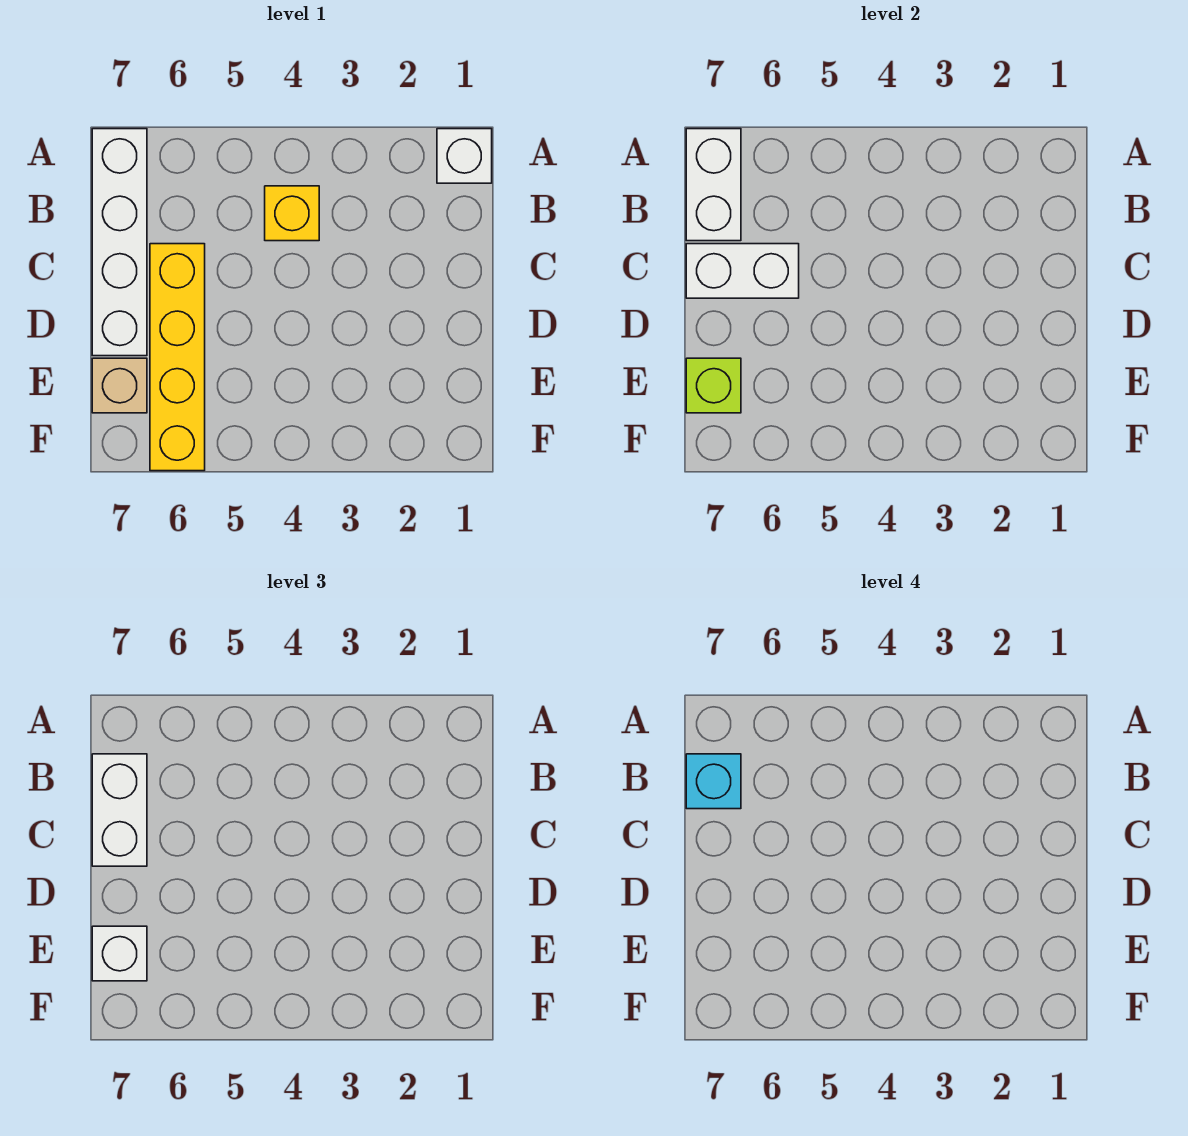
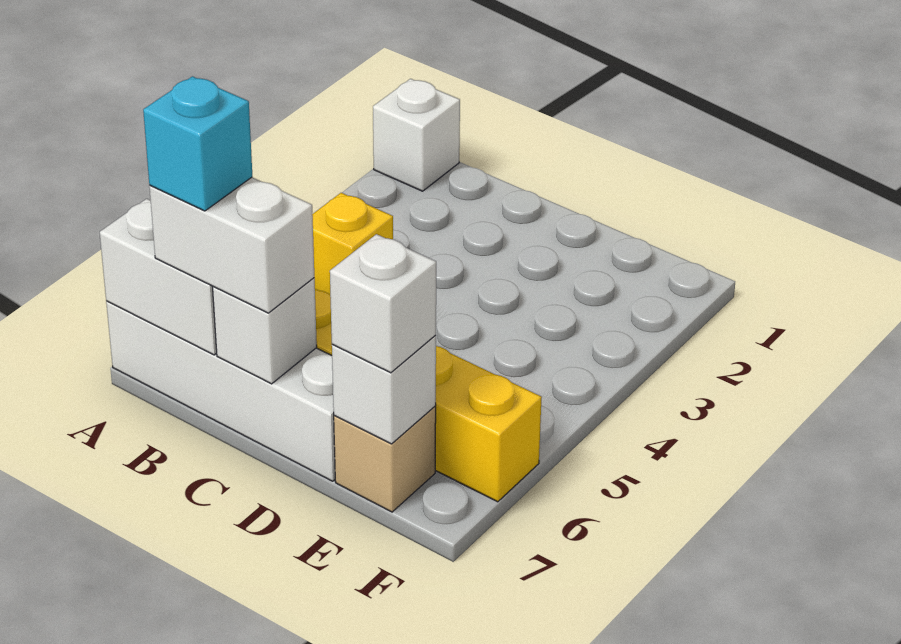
white 1x2 brick [686,244,799,298] -> white 1x1 brick [213,278,317,384]
lime 1x1 brick [686,358,741,413] -> white 1x1 brick [332,335,436,444]

